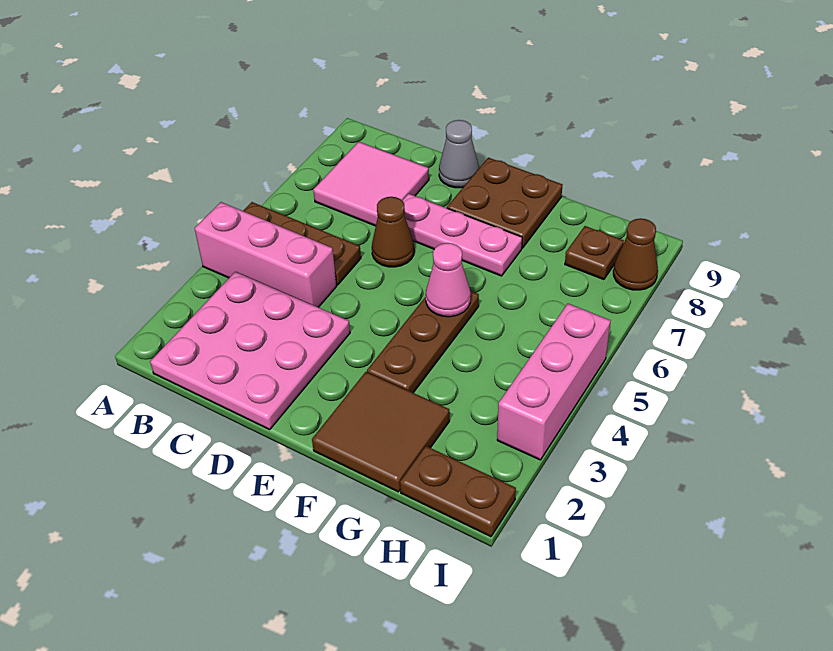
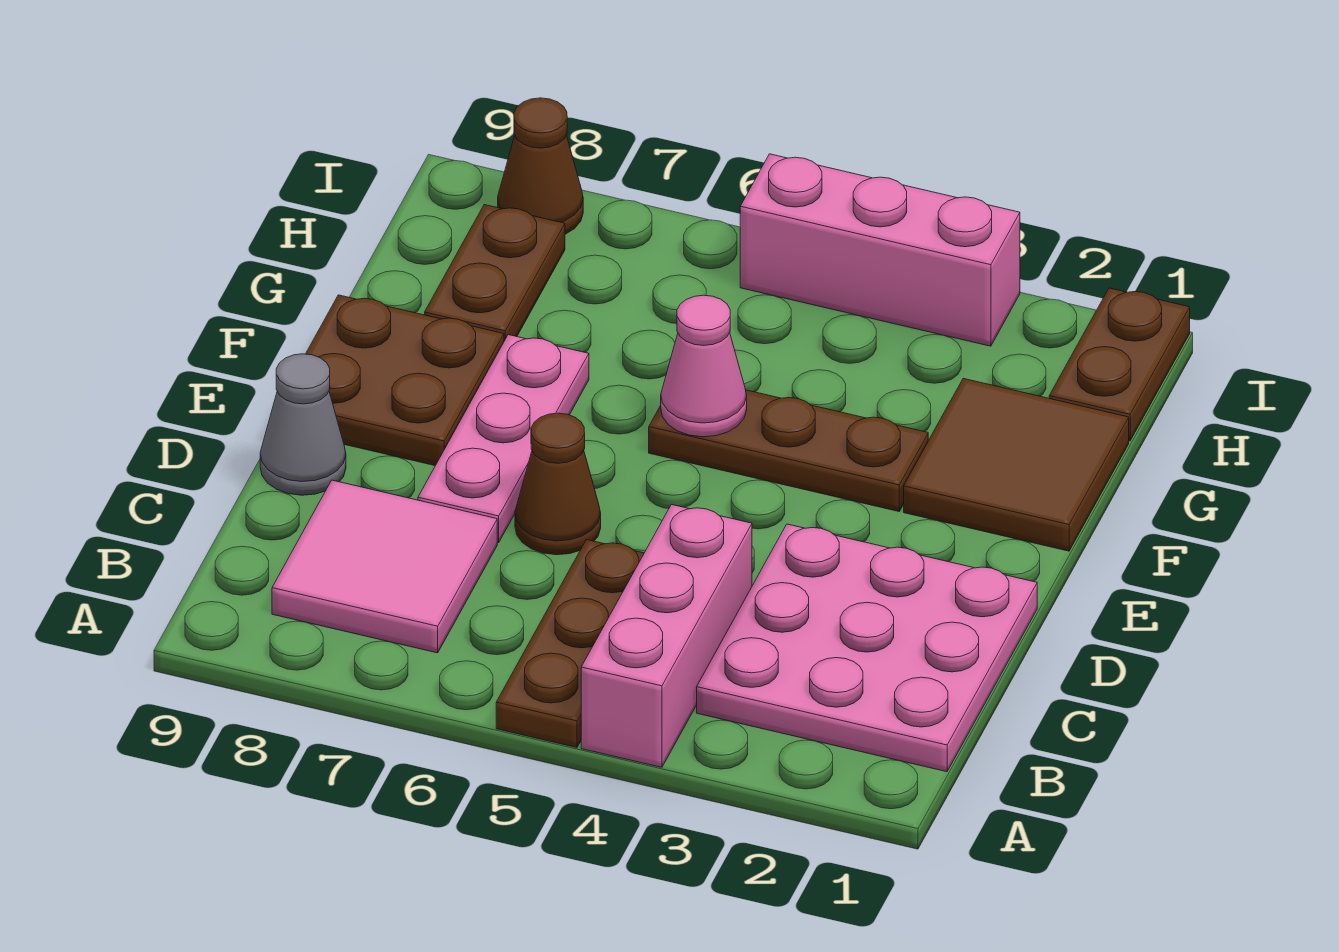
brown 1x1 plate [565,226,624,280] -> brown 1x2 plate [425,205,565,341]

